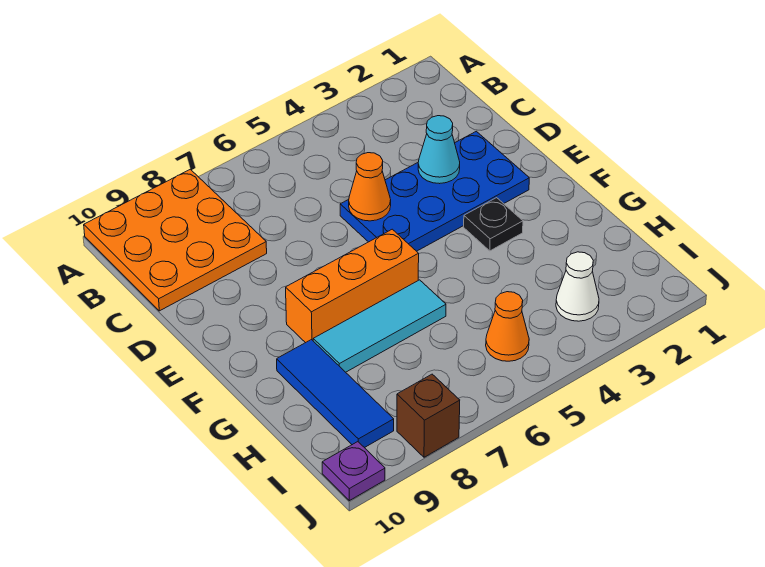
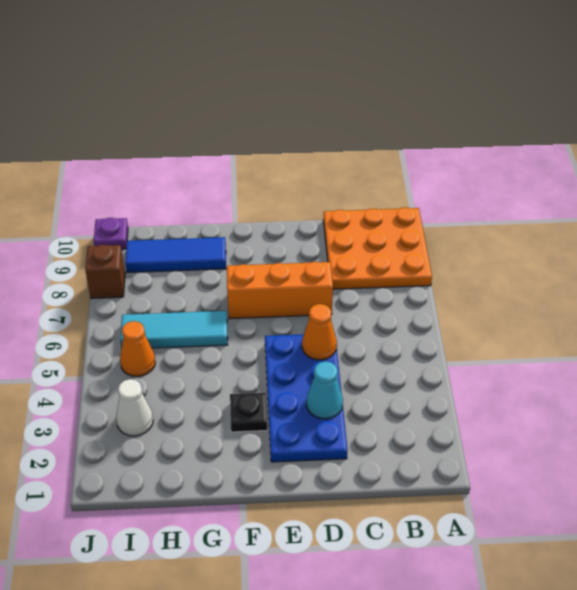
orange 1x3 brick [286,229,419,343] -> orange 1x3 brick turned to [227,262,333,319]
cyan 1x3 tile [313,280,446,372] -> cyan 1x3 tile turned to [120,311,228,348]

